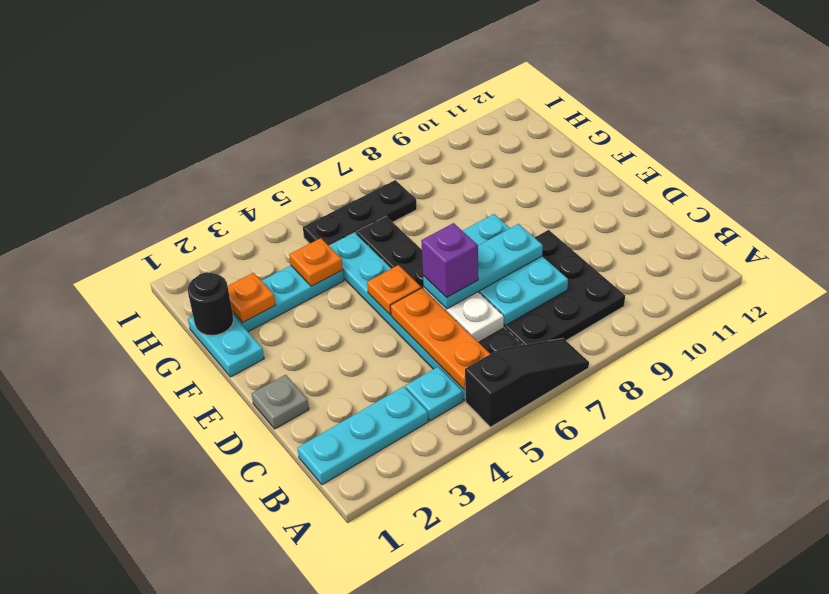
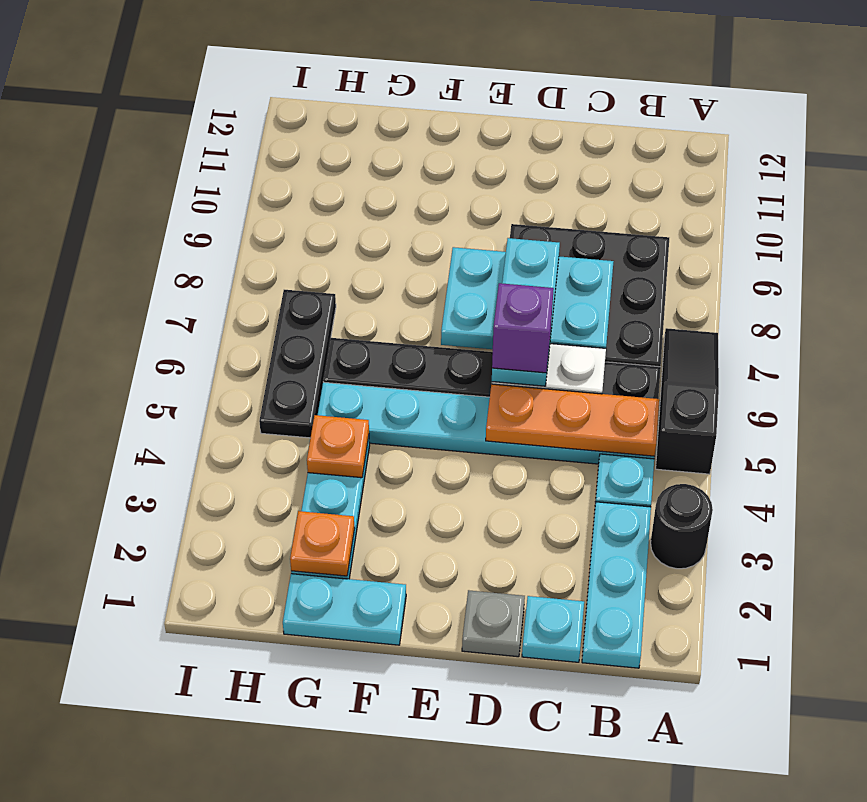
none -> cyan 1x1 plate [522,596,584,662]
orange 1x1 plate [367,265,421,315] -> none
black 1x1 round brick [188,272,234,335] -> black 1x1 round brick moved to [651,484,713,569]

